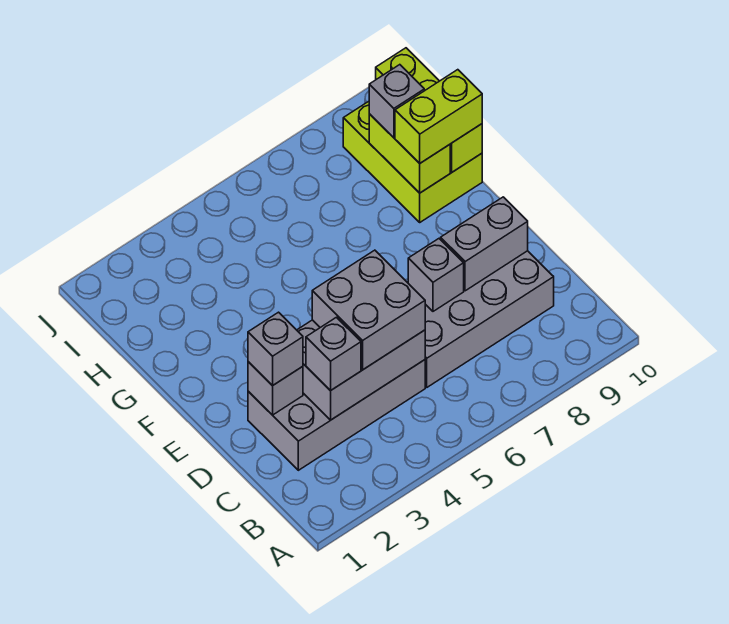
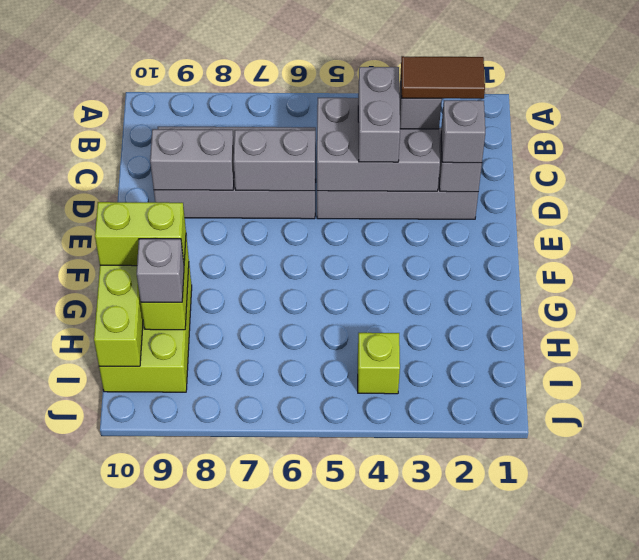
none -> brown 1x2 tile [401,56,485,99]
grey 2x2 brick [312,250,425,370] -> grey 1x2 brick [358,67,400,162]
grey 1x1 brick [408,239,464,311] -> grey 1x2 brick [234,130,315,191]
none -> lime 1x1 brick [358,333,400,394]

